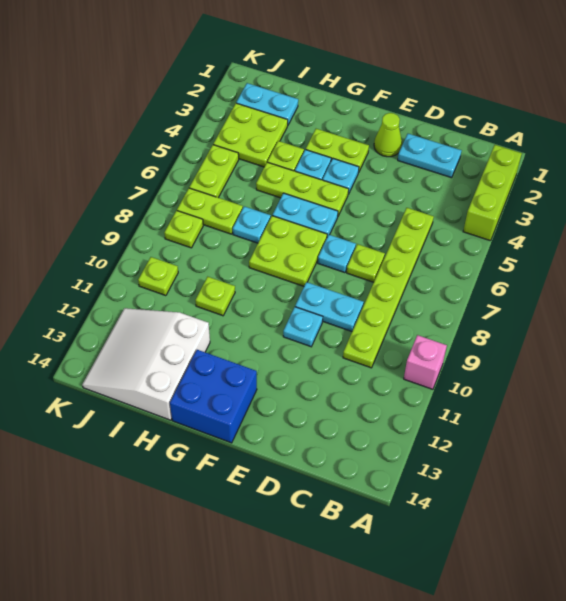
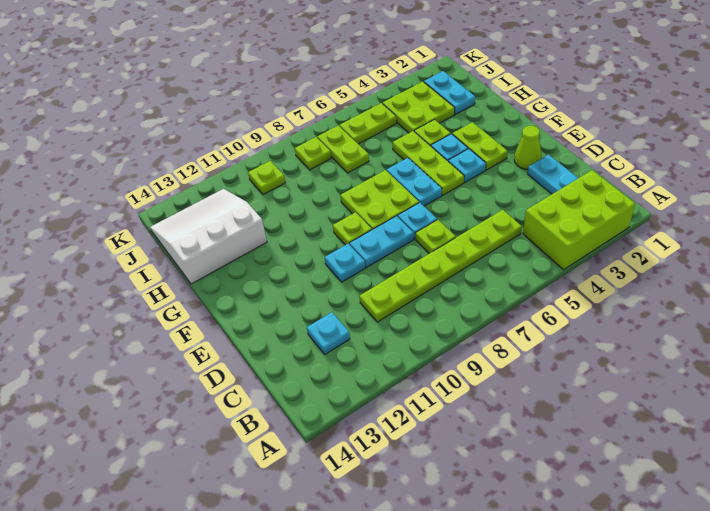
lime 1x3 brick [463,145,522,241] -> lime 2x3 brick [523,170,635,270]
pink 1x1 brick [404,335,447,389] -> none
cyan 1x2 plate [295,282,364,331] -> cyan 1x2 plate turned to [350,216,414,267]
blue 2x2 brick [170,350,257,443] -> none
cyan 1x1 plate [233,206,271,243] -> cyan 1x1 plate moved to [307,312,350,354]
lime 1x1 plate [195,277,235,316] -> lime 1x1 plate moved to [333,212,372,245]

